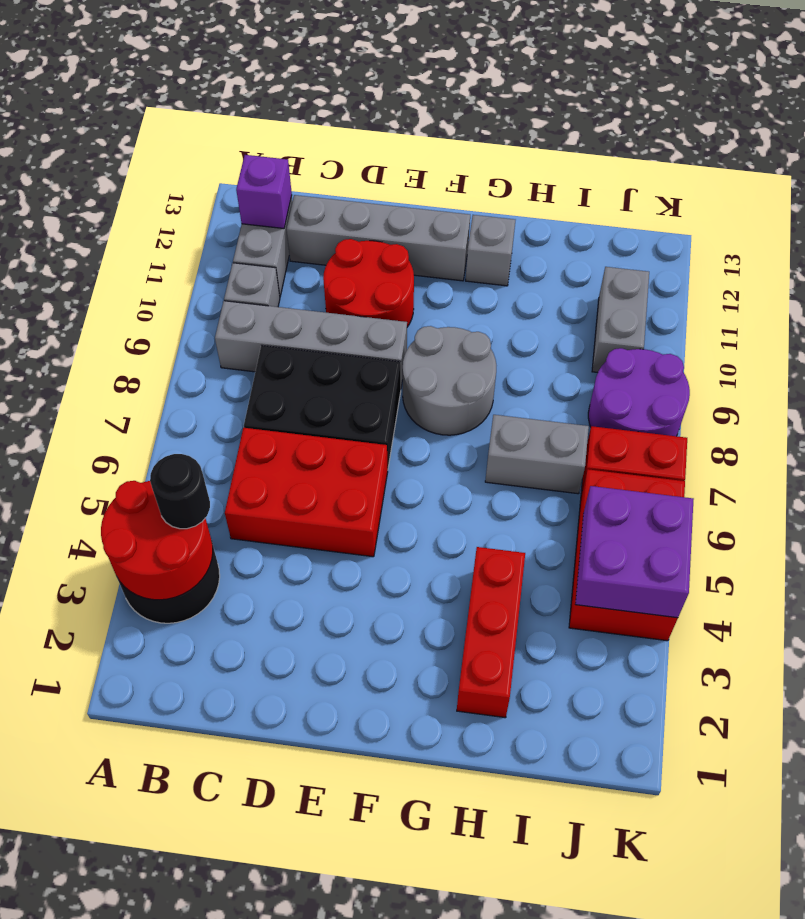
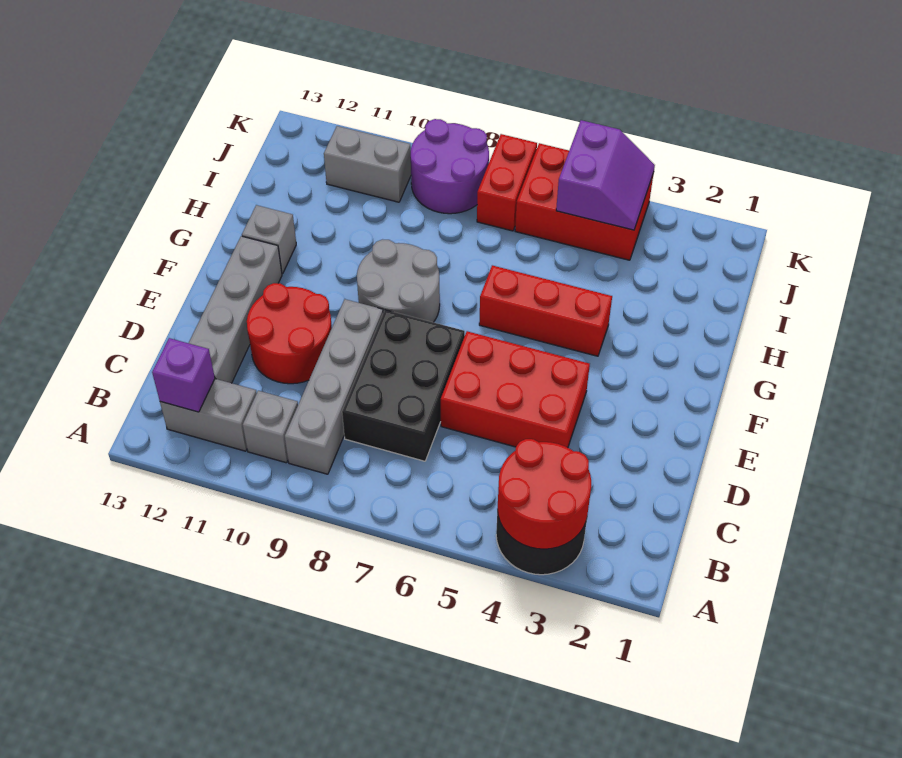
black 1x1 round brick [150,454,210,529] -> none
red 2x3 brick [225,428,388,557] -> red 2x3 brick turned to [441,331,590,448]
red 1x3 brick [457,547,525,718] -> red 1x3 brick moved to [479,265,612,356]
grey 1x2 brick [485,415,589,494] -> none
purple 2x2 brick [575,486,694,618] -> purple 2x2 slope [556,120,655,230]

